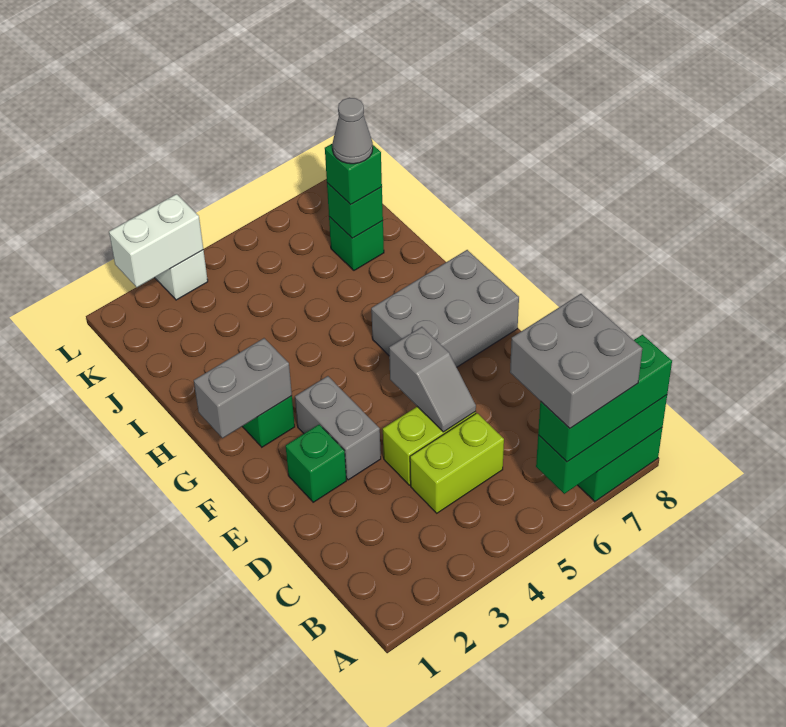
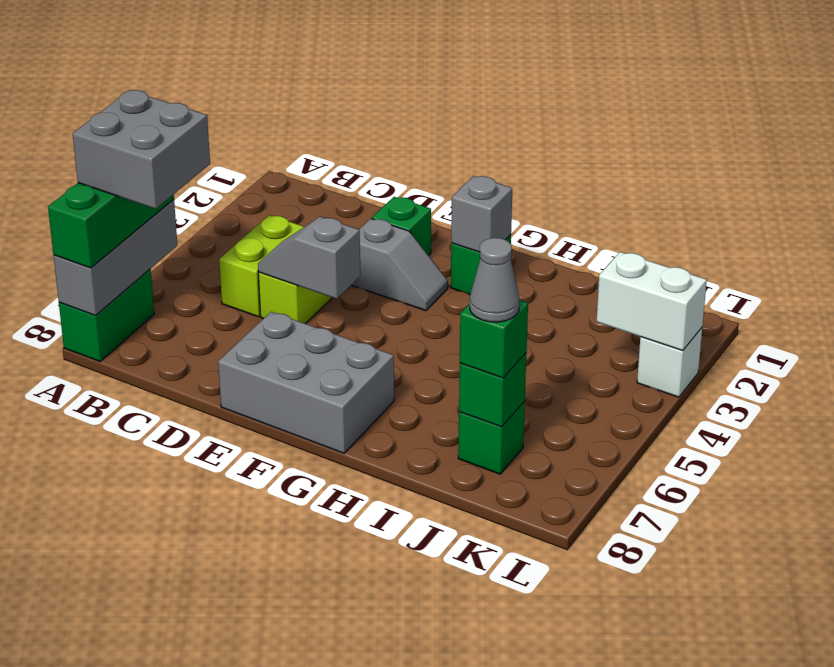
green 1x3 brick [536,395,667,494] -> grey 1x3 brick [53,199,177,315]
grey 1x2 brick [295,376,381,480] -> grey 1x2 slope [352,219,448,311]
grey 2x3 brick [371,250,519,367] -> grey 2x3 brick turned to [218,312,394,453]
grey 1x2 brick [194,338,292,438] -> grey 1x1 brick [451,176,512,252]
white 1x2 brick [109,194,203,287] -> white 1x2 brick turned to [597,252,707,351]

